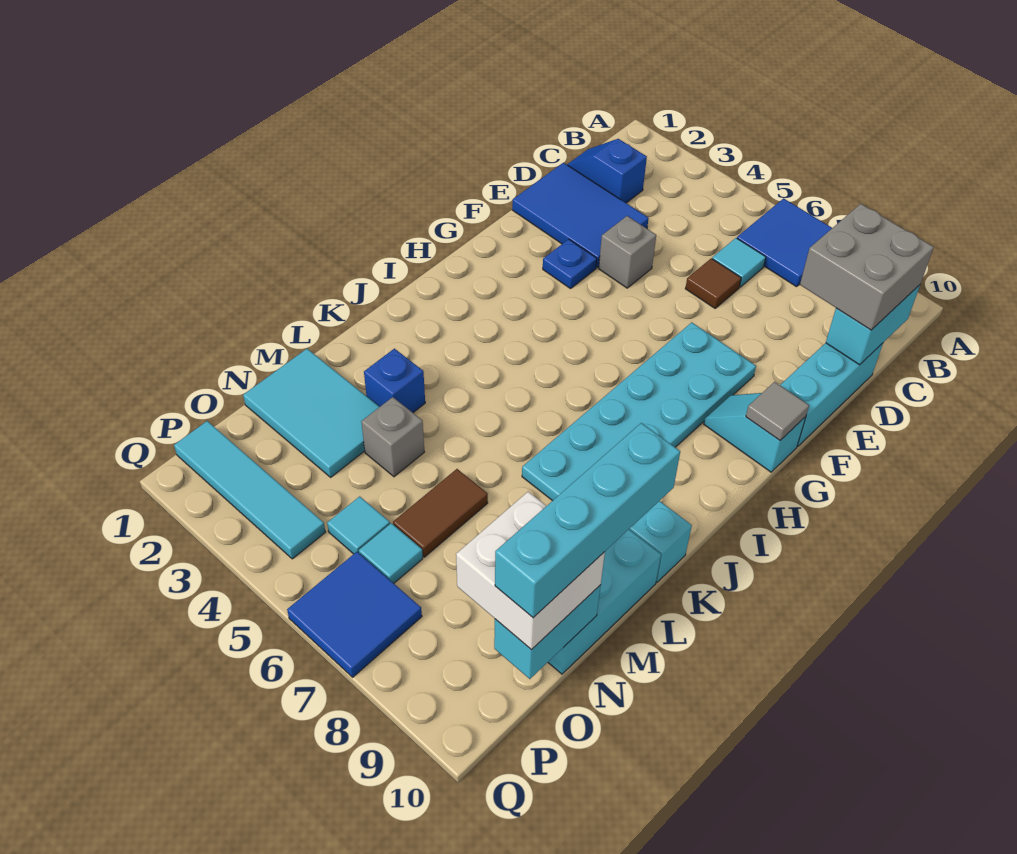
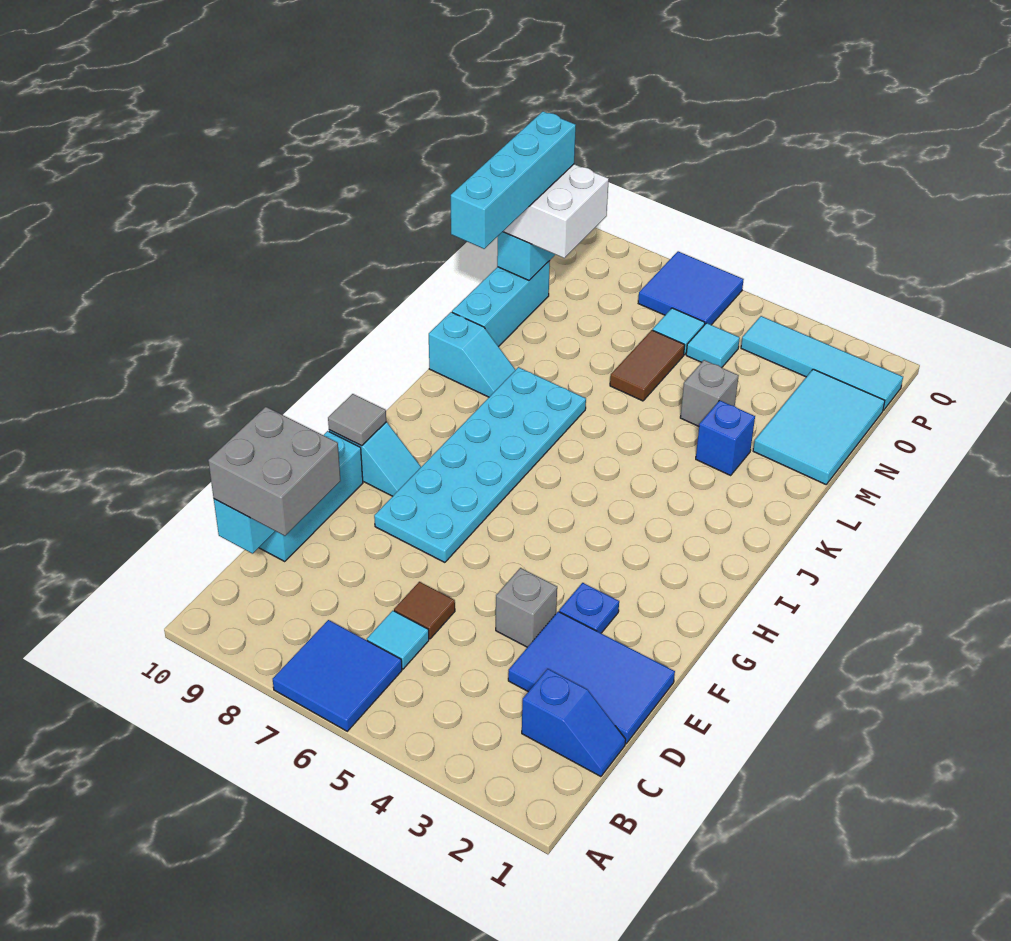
cyan 2x3 tile [243,349,379,477] -> cyan 2x3 tile turned to [753,369,885,484]

